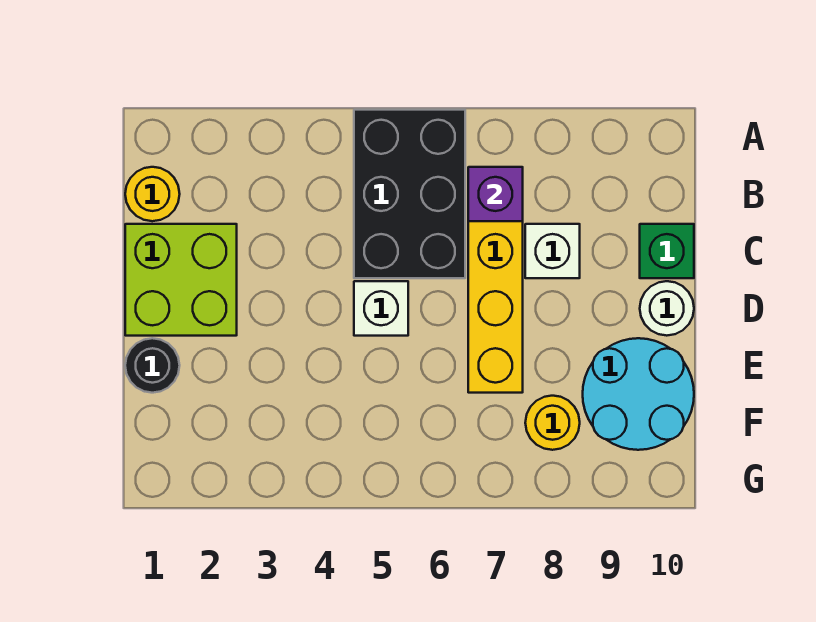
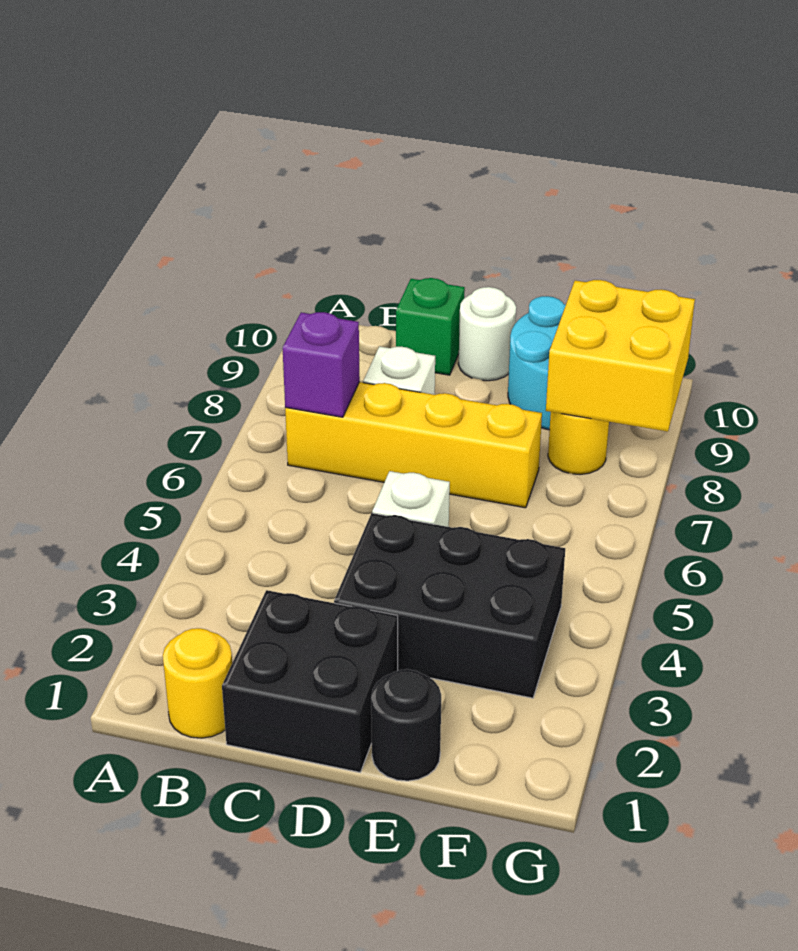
black 2x3 brick [354,110,465,278] -> black 2x3 brick moved to [334,513,565,698]
lime 2x2 brick [125,224,237,336] -> black 2x2 brick [222,590,398,772]
none -> yellow 2x2 brick [546,280,695,432]

